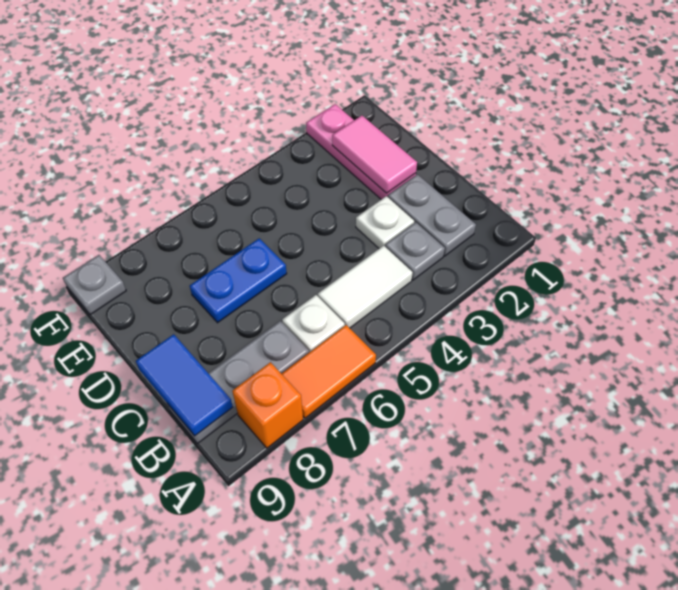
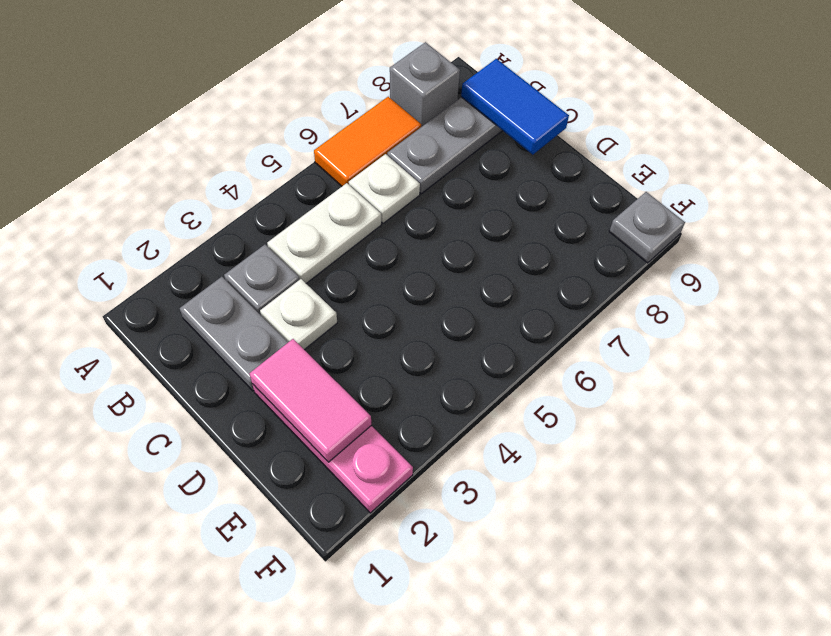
orange 1x1 brick [232,362,303,448] -> grey 1x1 brick [390,42,460,127]
white 1x2 tile [318,246,413,328] -> white 1x2 plate [267,183,381,283]
blue 1x2 plate [190,238,287,323] -> none

